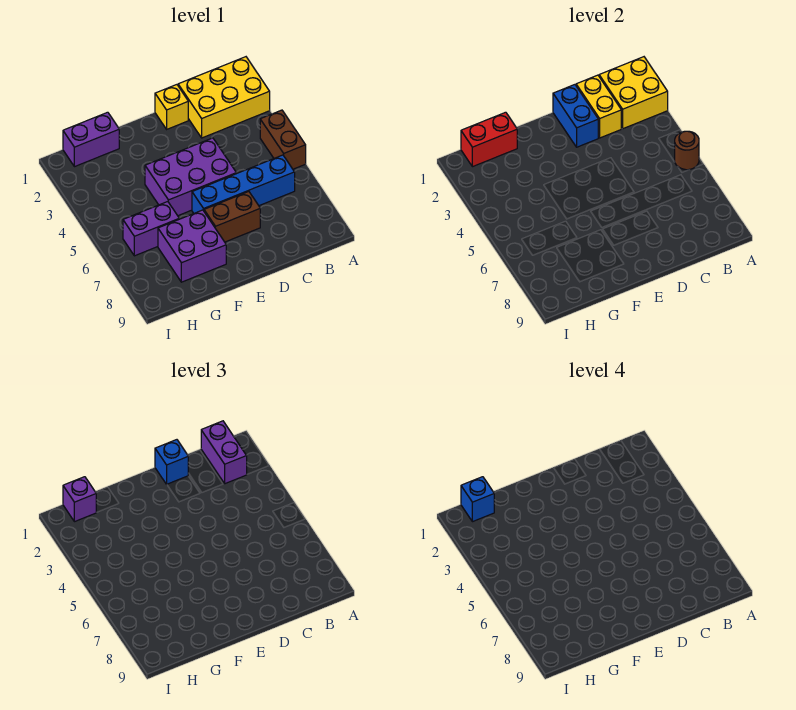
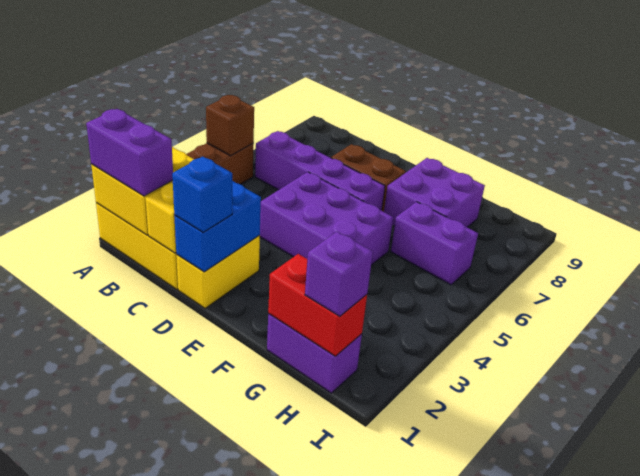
brown 1x1 round brick [675,131,699,170] -> brown 1x1 brick [206,95,254,156]
purple 1x2 brick [201,421,247,484] -> purple 1x2 brick turned to [86,109,173,196]
blue 1x4 brick [192,155,295,213] -> purple 1x4 brick [255,131,385,211]
yellow 1x1 brick [155,85,188,129] -> yellow 1x2 brick [176,235,260,308]
blue 1x1 brick [461,477,494,522] -> none

